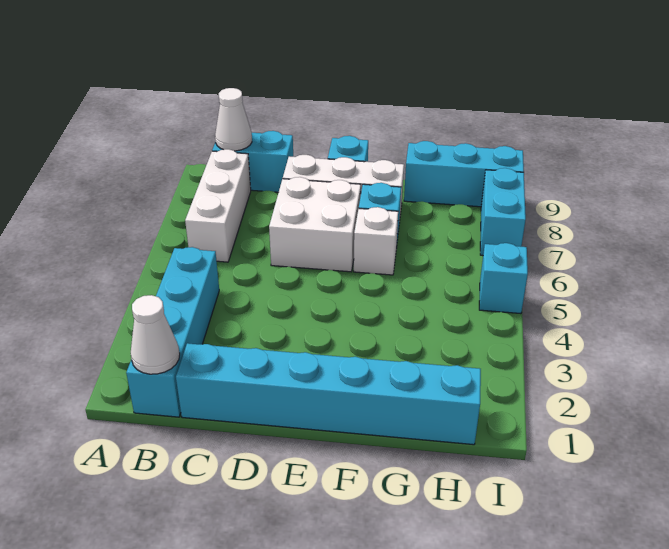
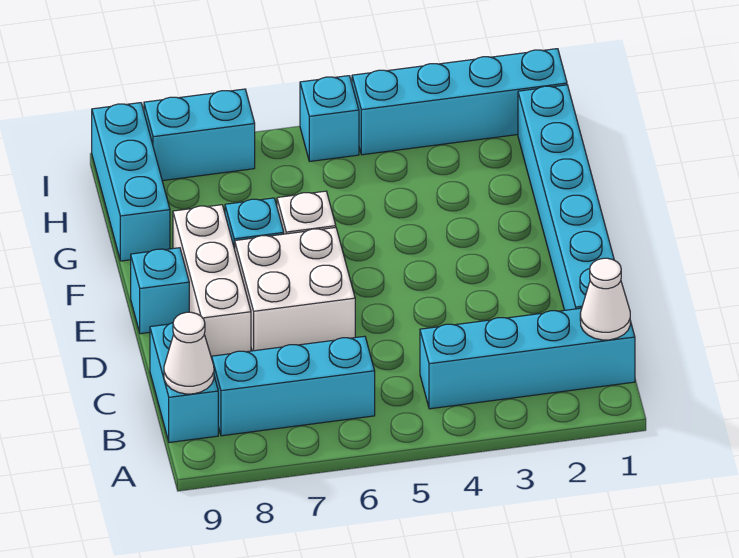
white 1x3 brick [185,149,251,262] -> cyan 1x3 brick [212,336,375,436]
none -> cyan 1x4 brick [352,49,567,155]

